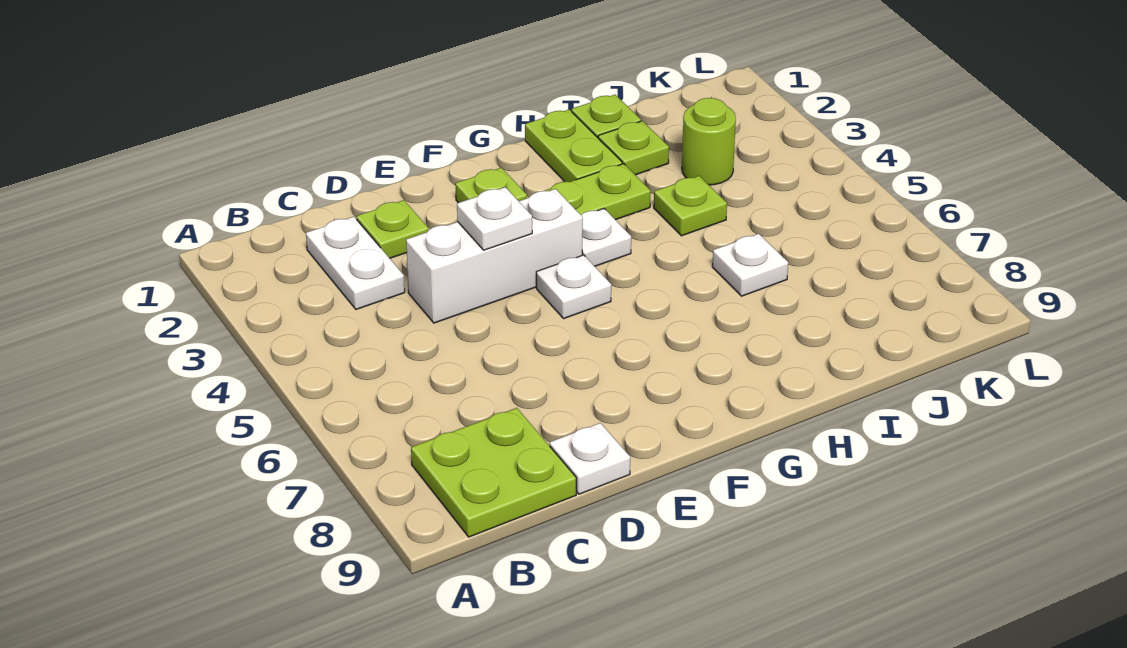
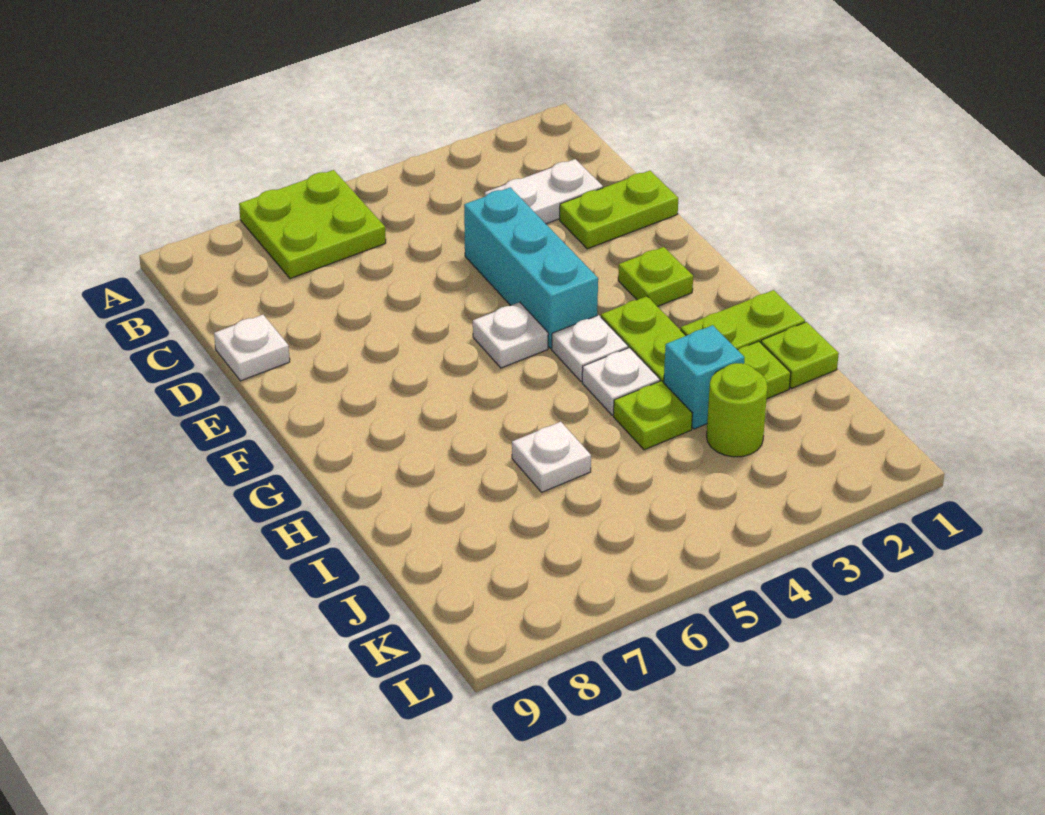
lime 2x2 plate [411,408,576,537] -> lime 2x2 plate moved to [239,170,386,279]
lime 1x1 plate [356,200,428,258] -> lime 1x2 plate [560,171,678,249]
white 1x3 brick [406,189,583,323] -> cyan 1x3 brick [464,187,598,349]
white 1x1 plate [457,187,532,250] -> white 1x1 plate moved to [582,348,660,415]
none -> cyan 1x1 brick [664,325,745,429]

